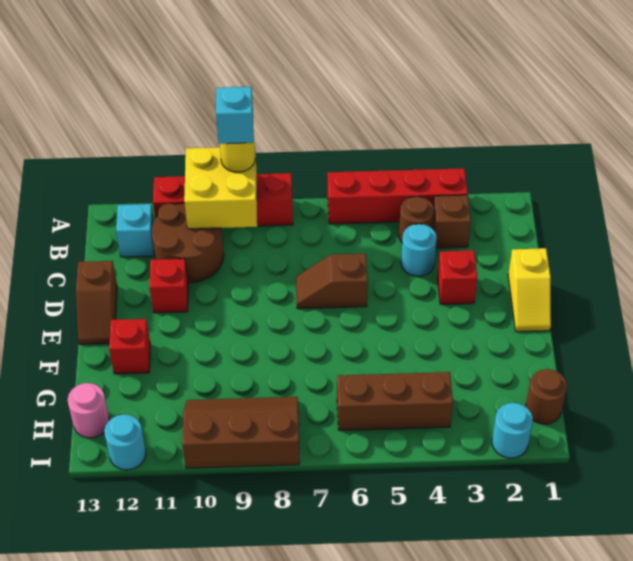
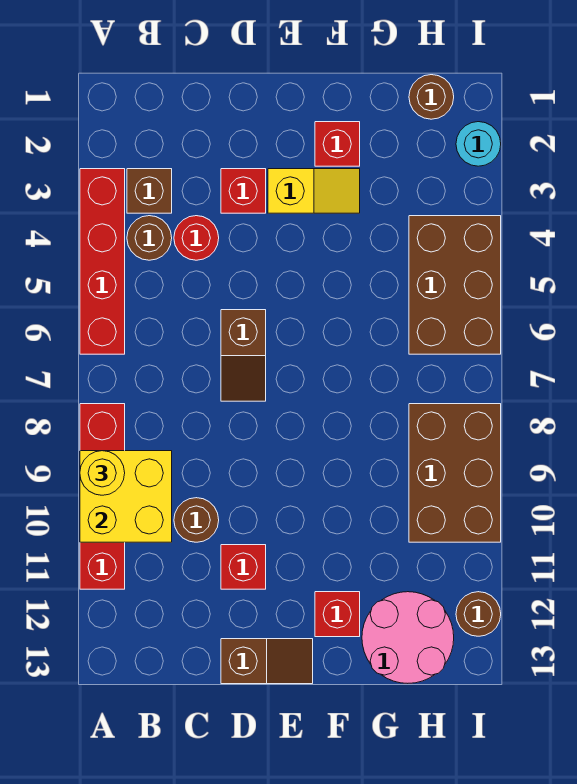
cyan 1x1 brick [216,87,254,144] -> none
brown 2x2 round brick [152,203,224,283] -> brown 1x1 round brick [174,498,219,542]
cyan 1x1 brick [116,204,154,257] -> none
cyan 1x1 round brick [401,224,437,276] -> red 1x1 round brick [174,216,219,260]
yellow 1x2 slope [508,248,551,332] -> yellow 1x2 slope moved to [268,169,360,213]
none -> red 1x1 brick [315,122,360,166]
brown 1x3 brick [337,372,453,430] -> brown 2x3 brick [409,216,501,354]
brown 2x3 slope [182,397,300,468] -> brown 2x3 brick [409,404,501,542]
pink 1x1 round brick [68,383,109,438] -> pink 2x2 round brick [362,592,454,683]
cyan 1x1 round brick [104,414,146,470] -> brown 1x1 round brick [456,592,501,636]

